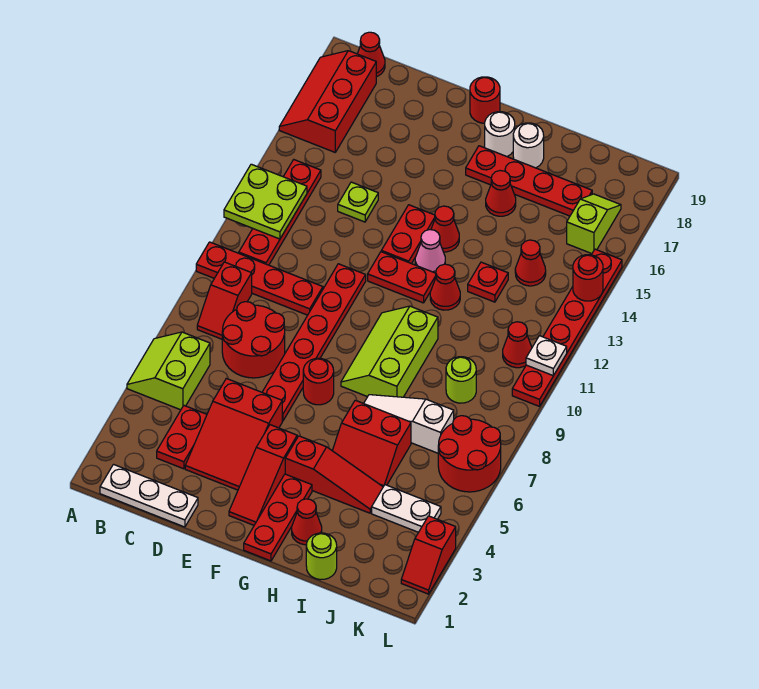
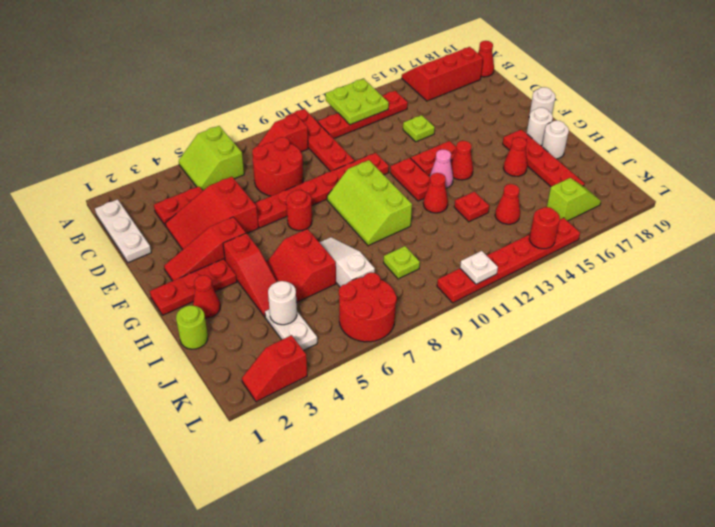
lime 2x2 slope [127,332,210,410] -> lime 2x2 slope turned to [179,126,244,191]
red 1x1 round brick [470,77,500,123] -> white 1x1 round brick [529,87,555,116]
lime 2x3 slope [341,306,438,397] -> lime 2x3 slope turned to [327,160,412,246]
none -> white 1x1 round brick [268,281,297,325]
lime 1x1 round brick [446,357,476,403] -> lime 1x1 plate [384,246,420,279]
red 1x1 cone [503,322,532,368] -> none

